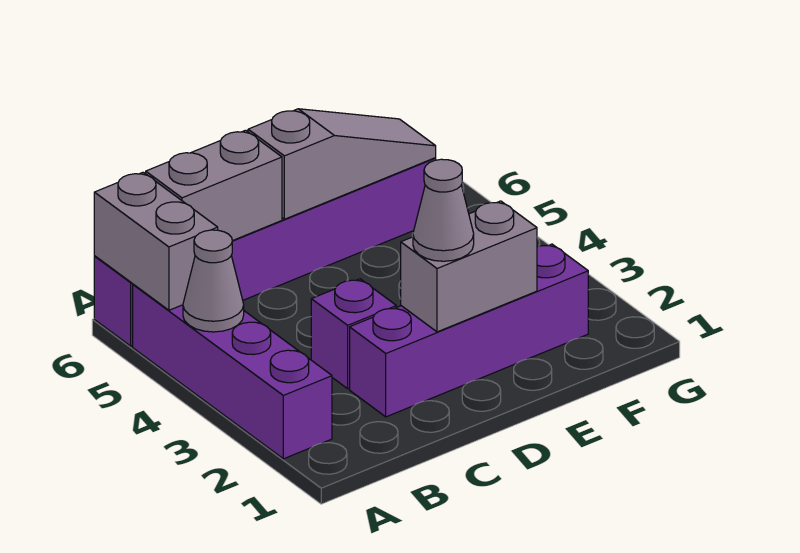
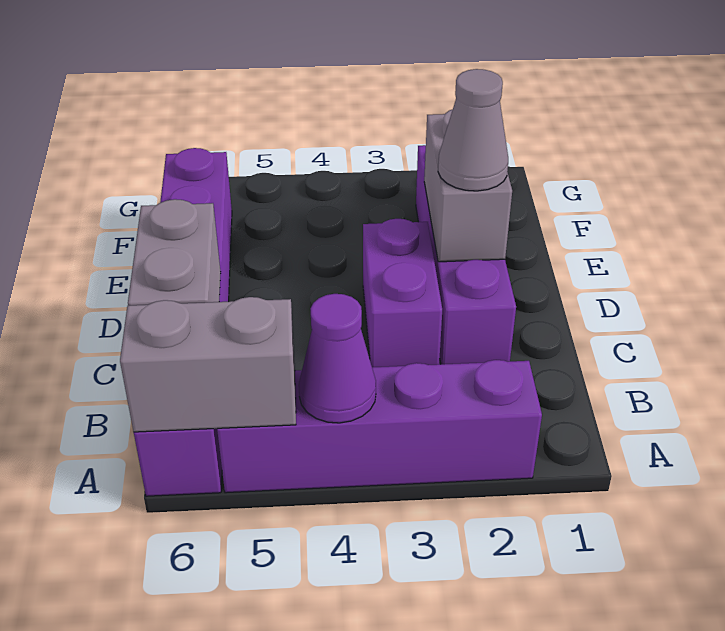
grey 1x1 cone [183,230,244,332] -> purple 1x1 cone [299,294,376,423]
purple 1x1 brick [311,279,396,389] -> purple 1x2 brick [363,219,442,367]
grey 1x3 slope [248,109,436,219] -> none

